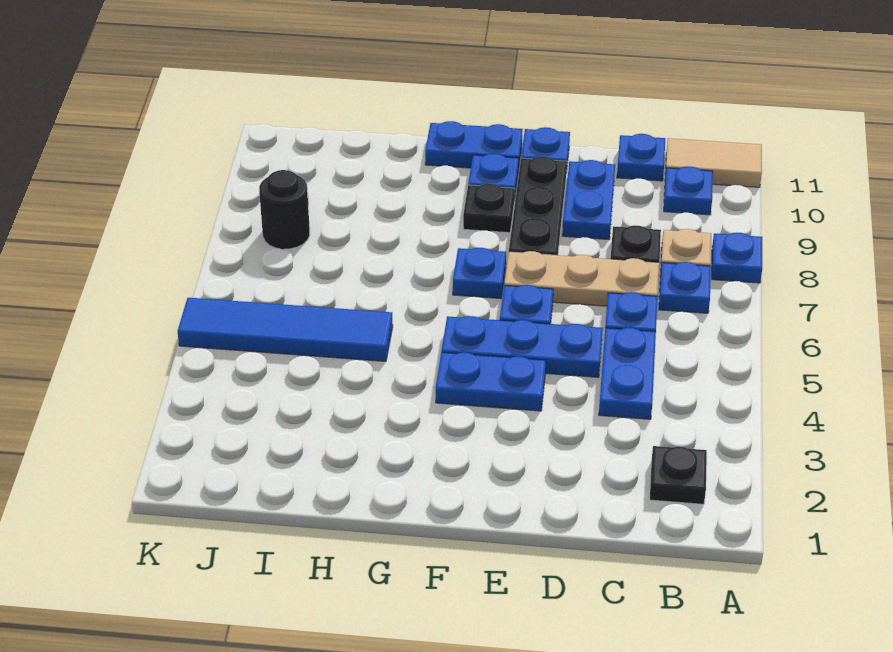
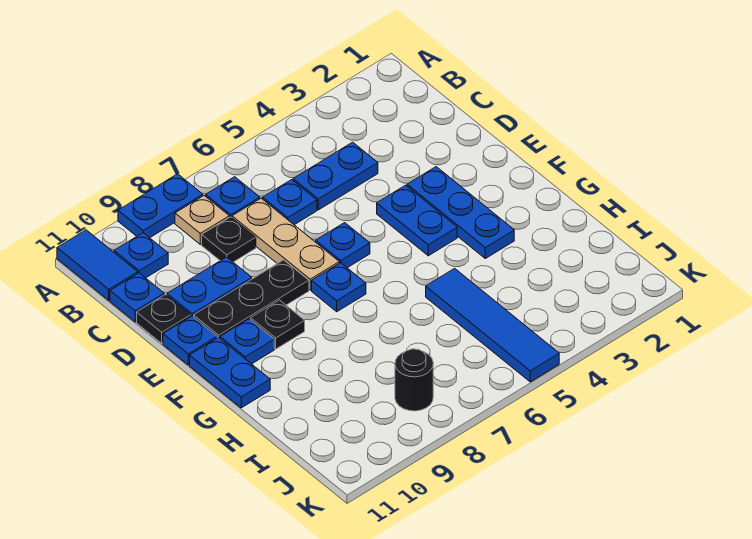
blue 1x1 plate [712,233,762,283] -> blue 1x2 plate [118,174,203,238]
tan 1x2 tile [665,138,762,187] -> blue 1x2 tile [57,230,138,300]
black 1x1 plate [650,446,707,504] -> black 1x1 plate moved to [137,294,191,343]
blue 1x3 plate [442,316,603,377] -> blue 1x3 plate moved to [407,167,514,259]

